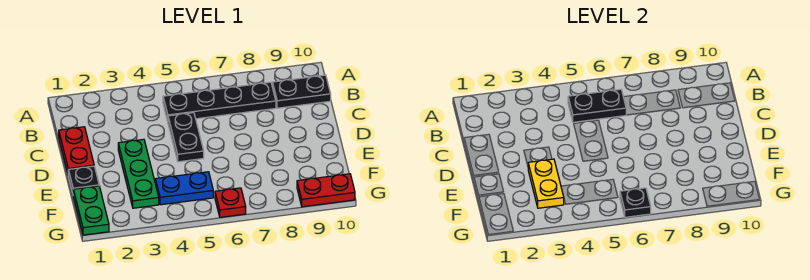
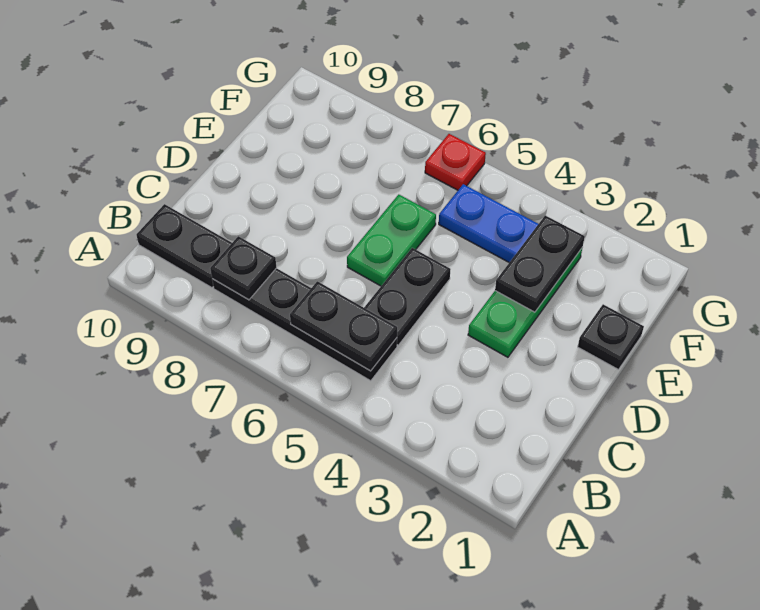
red 1x2 plate [59,127,94,173] -> none
yellow 1x2 plate [528,159,564,208] -> black 1x2 plate [495,215,585,312]
green 1x2 plate [73,186,109,235] -> green 1x2 plate moved to [347,195,436,286]
black 1x1 plate [620,188,651,217] -> black 1x1 plate moved to [210,236,277,300]
red 1x2 plate [297,174,355,207] -> none

